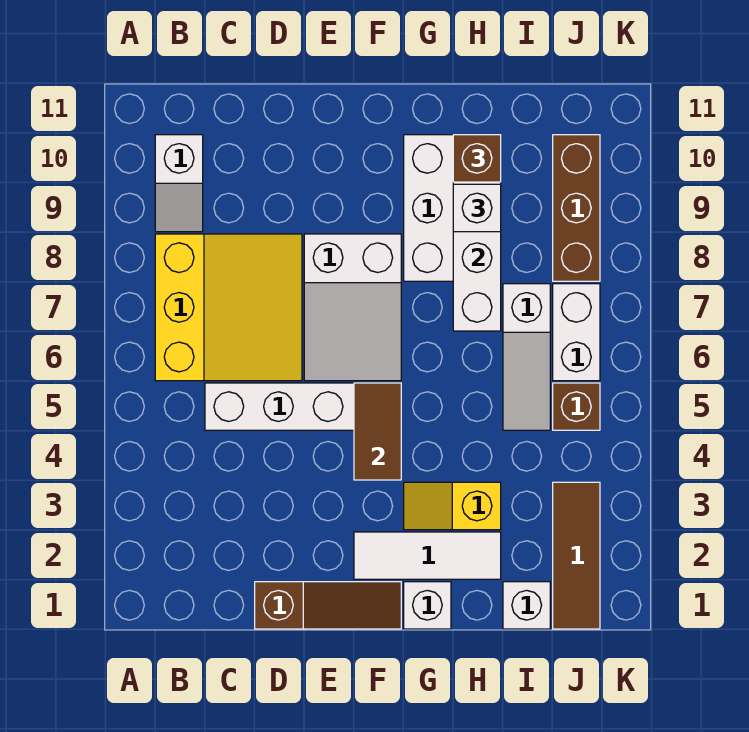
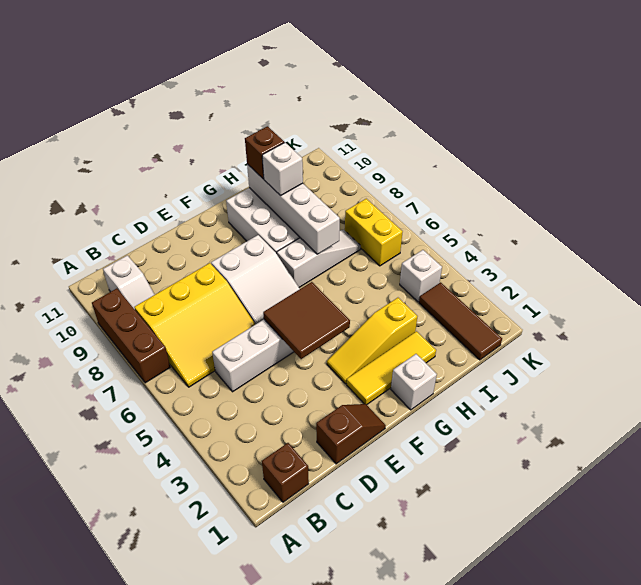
yellow 3x3 slope [155,234,302,381] -> yellow 3x3 slope turned to [135,263,255,387]
brown 1x3 slope [255,582,401,629] -> brown 1x2 slope [316,404,386,464]
white 1x3 tile [354,532,501,579] -> yellow 1x3 tile [347,331,436,405]
brown 1x2 tile [354,383,401,480] -> brown 2x2 tile [263,282,350,359]
yellow 1x2 slope [404,482,501,530] -> yellow 1x3 slope [327,298,418,384]
white 1x1 brick [503,582,550,629] -> white 1x1 brick moved to [400,250,442,302]
white 1x3 slope [503,284,550,430] -> white 1x3 slope turned to [277,230,361,287]
brown 1x1 brick [553,383,600,430] -> brown 1x1 brick moved to [262,443,309,502]
white 1x2 brick [553,284,600,381] -> yellow 1x2 brick [345,199,403,266]
brown 1x3 brick [553,135,600,281] -> brown 1x3 brick moved to [92,289,170,383]

